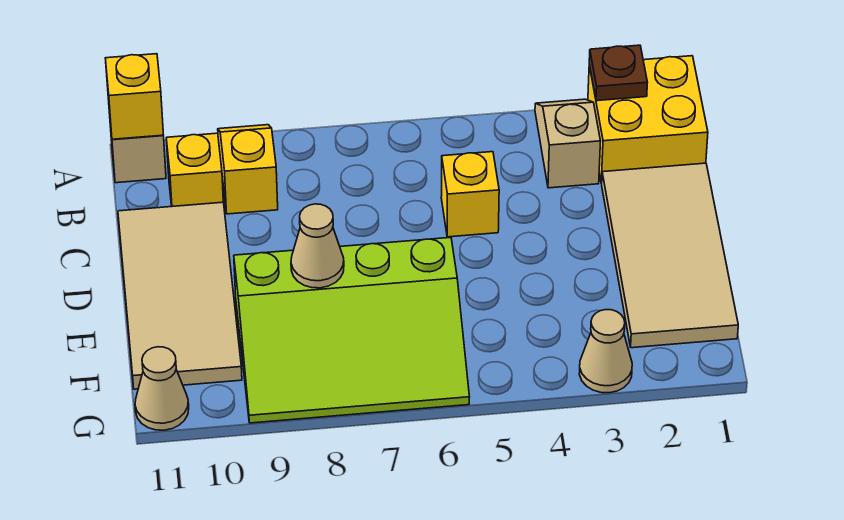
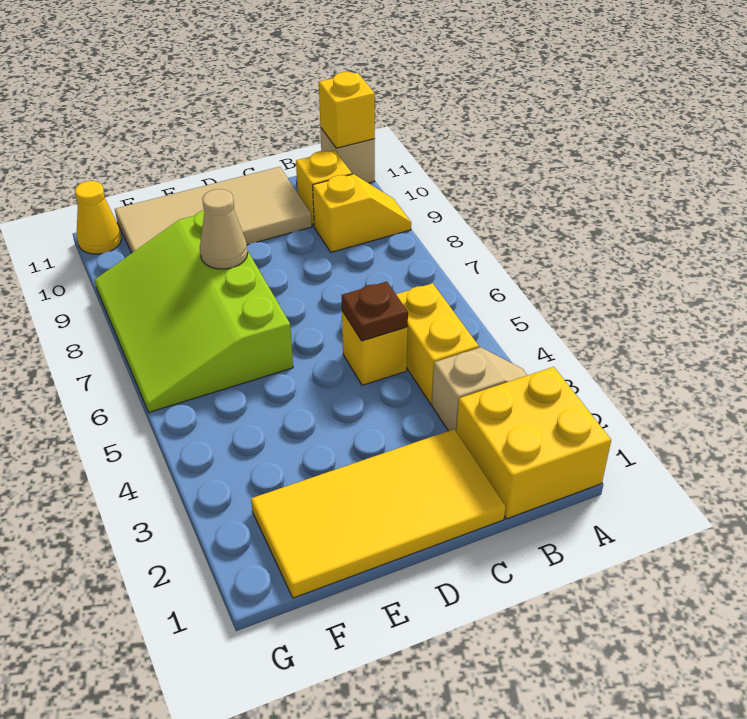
brown 1x1 plate [589,45,648,101] -> brown 1x1 plate moved to [342,282,408,341]
none -> yellow 1x2 brick [396,283,479,404]
tan 2x4 tile [602,163,738,348] -> yellow 2x4 tile [251,429,506,598]
tan 1x1 cone [579,310,632,393] -> none
tan 1x1 cone [135,347,189,430] -> yellow 1x1 cone [75,181,121,254]

